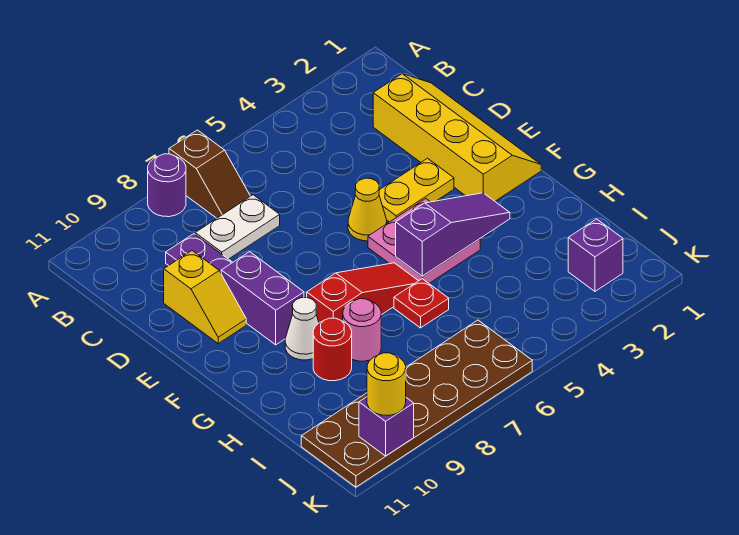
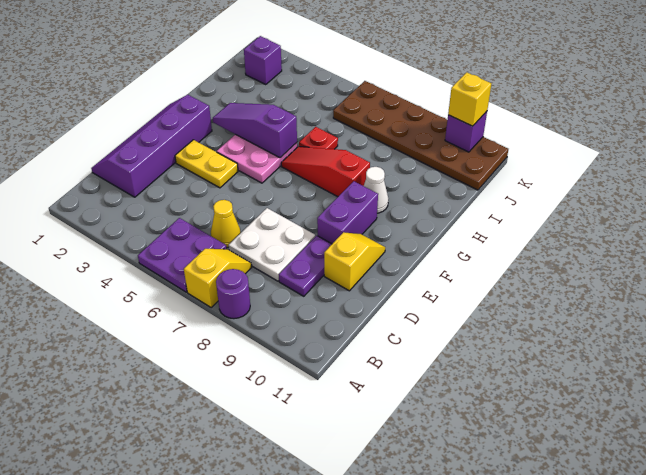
none -> purple 2x2 plate [138,218,227,292]
brown 1x2 slope [169,130,250,218] -> yellow 1x2 slope [184,249,252,307]
yellow 2x4 slope [373,74,541,201] -> purple 2x4 slope [91,95,212,197]
white 1x2 plate [195,195,280,259] -> white 2x2 plate [228,208,315,281]
yellow 1x1 cone [348,178,387,241] -> yellow 1x1 cone moved to [211,200,241,247]
pink 1x1 round brick [343,299,381,361] -> none
red 1x1 round brick [313,318,352,381] -> none
yellow 1x1 round brick [367,353,406,416] -> yellow 1x1 brick [448,72,491,126]

